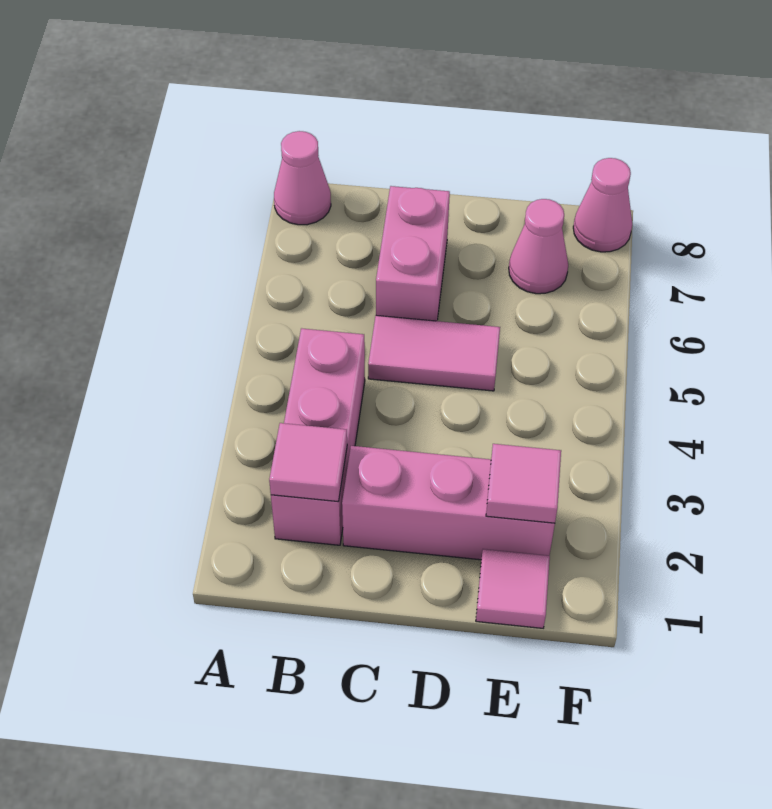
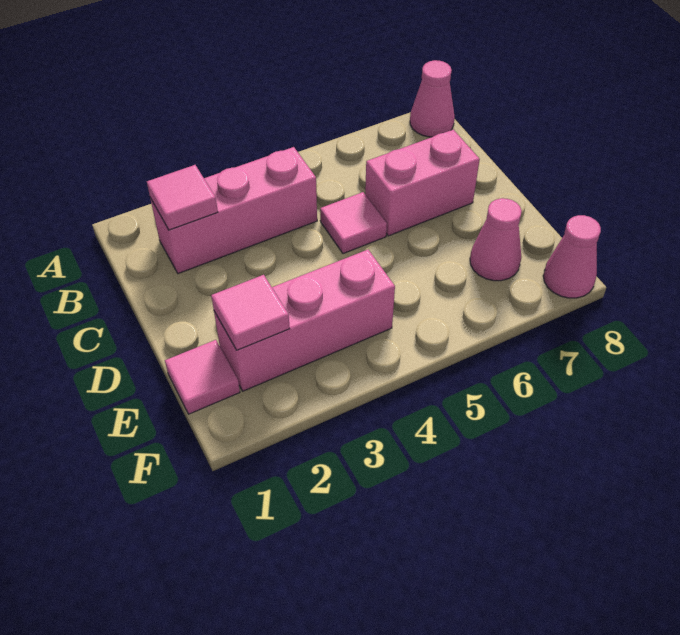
pink 1x3 brick [342,446,555,560] -> pink 1x3 brick turned to [214,250,395,391]
pink 1x2 tile [368,316,500,391] -> pink 1x1 tile [320,192,387,254]

